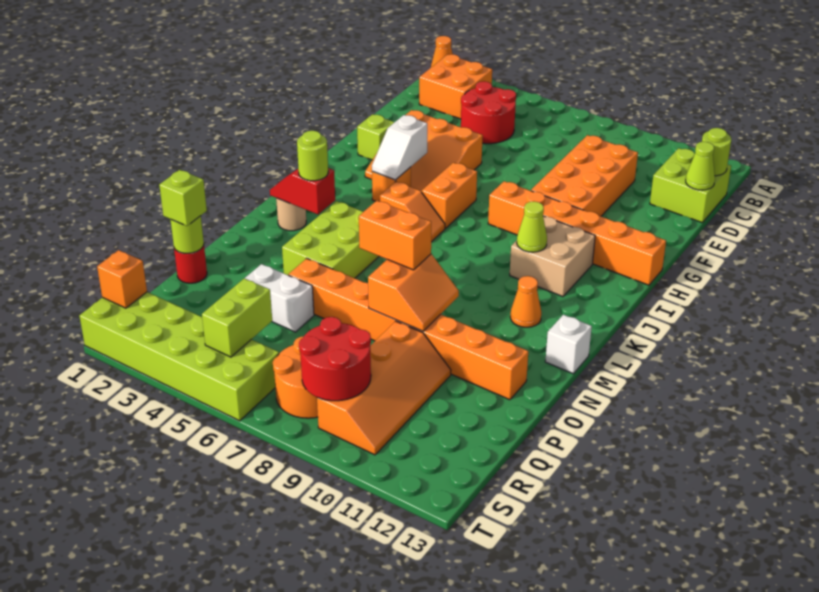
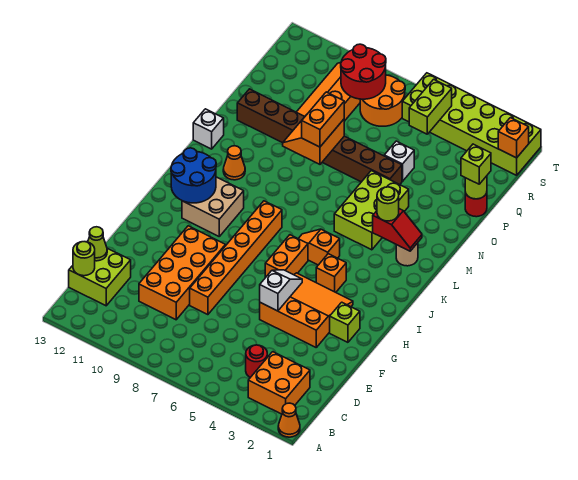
red 2x2 round brick [461,81,516,144] -> red 1x1 round brick [246,345,267,378]
white 1x2 slope [372,115,427,180] -> white 1x2 slope moved to [260,270,302,311]
orange 1x6 brick [488,181,666,285] -> orange 1x6 brick turned to [190,201,282,315]
none -> blue 2x2 round brick [171,148,216,203]
lime 1x1 cone [517,201,547,252] -> none
orange 1x2 brick [359,201,431,270] -> orange 1x2 brick turned to [302,92,344,147]
orange 1x8 brick [288,258,528,400] -> brown 1x8 brick [237,89,402,185]
white 1x2 brick [245,264,314,332] -> white 1x1 brick [384,141,414,181]

